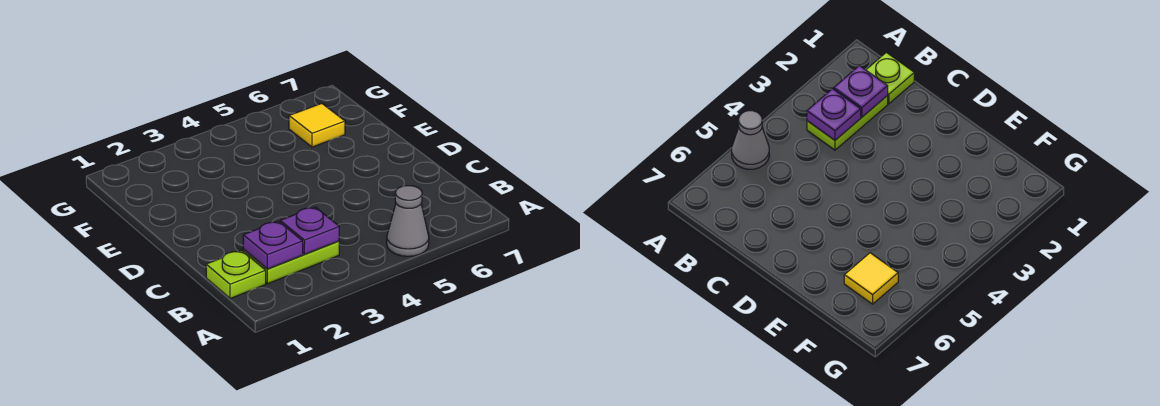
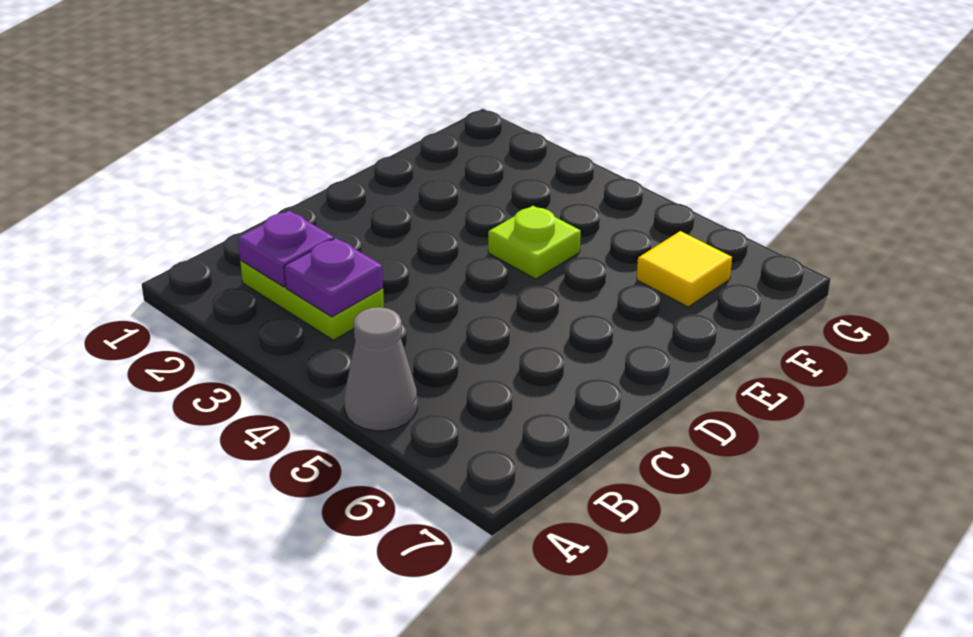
lime 1x1 plate [206,250,266,299] -> lime 1x1 plate moved to [488,206,581,279]

